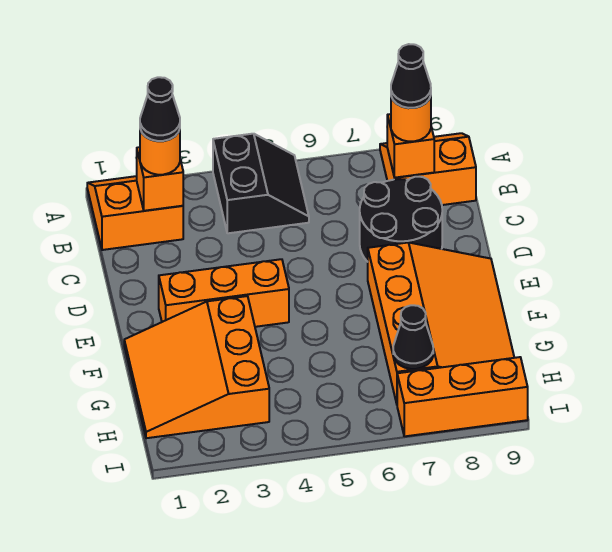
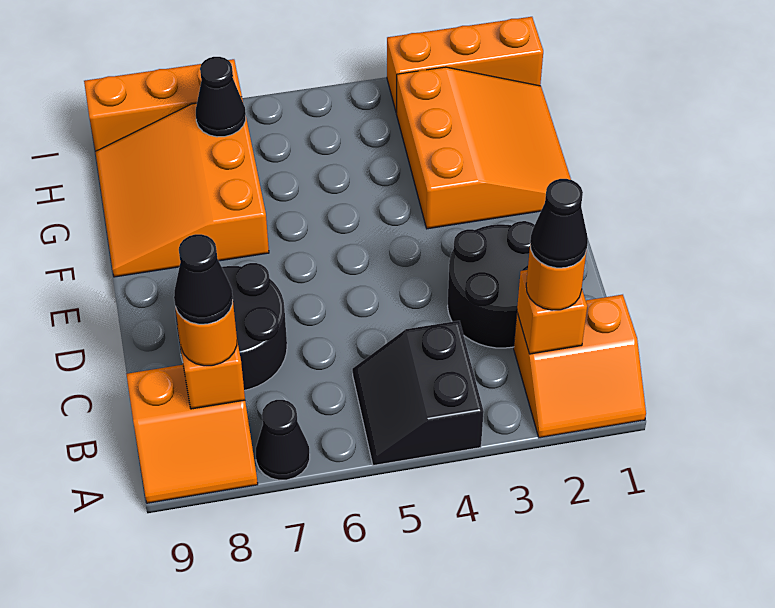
none -> black 1x1 cone [256,400,310,480]
none -> black 2x2 round brick [448,221,534,348]
orange 1x3 brick [159,259,289,327] -> orange 1x3 brick moved to [387,17,543,113]
orange 3x4 slope [368,242,514,404] -> orange 3x3 slope [95,97,269,277]

